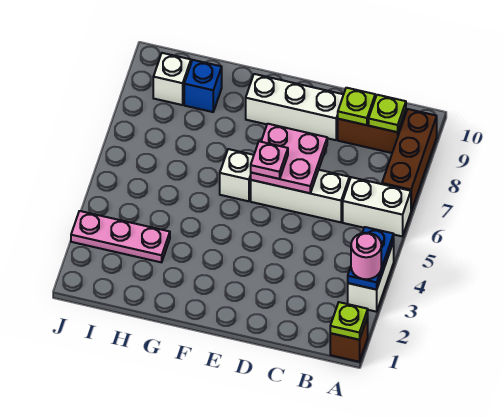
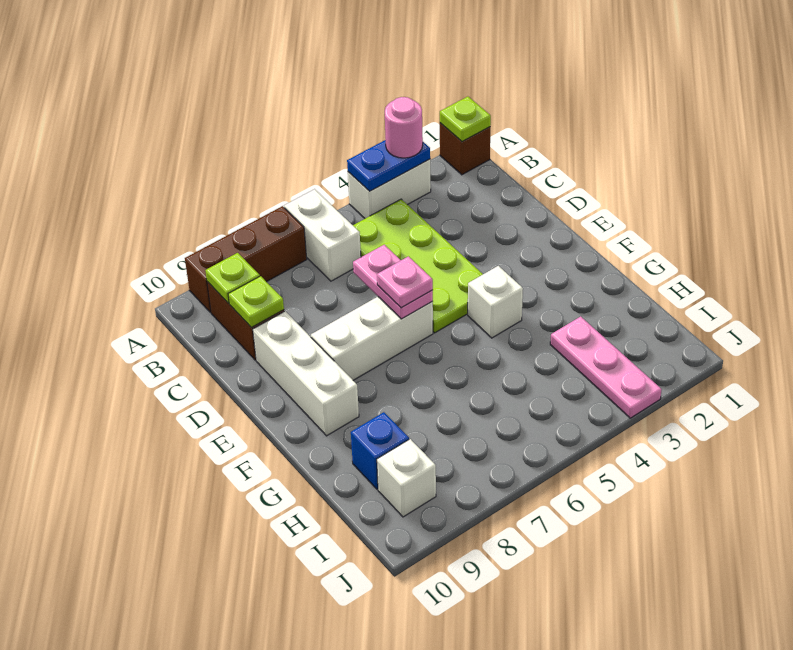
none -> lime 2x4 plate [353,199,483,333]
white 1x3 brick [251,170,349,222] -> white 1x3 brick turned to [311,297,433,380]
pink 2x2 plate [251,124,327,193] -> pink 1x2 plate [353,245,433,319]
white 1x1 brick [220,149,254,201] -> white 1x1 brick moved to [468,266,523,338]

